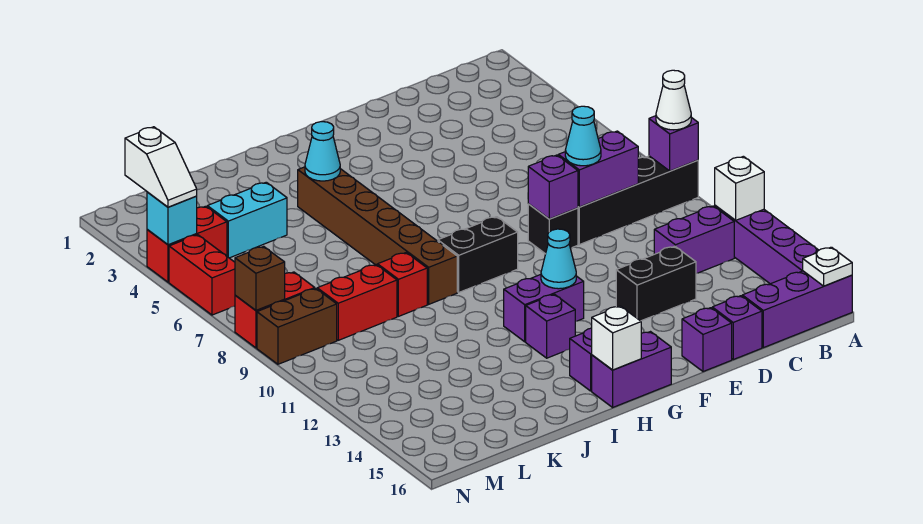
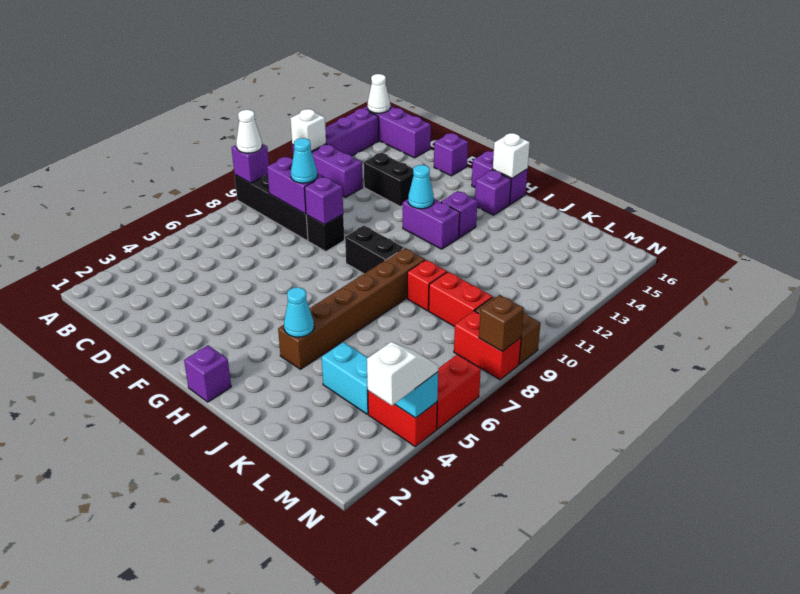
white 1x1 plate [803,247,852,286] -> white 1x1 cone [368,74,390,113]
purple 1x1 brick [712,296,762,359] -> purple 1x1 brick moved to [184,345,231,402]

